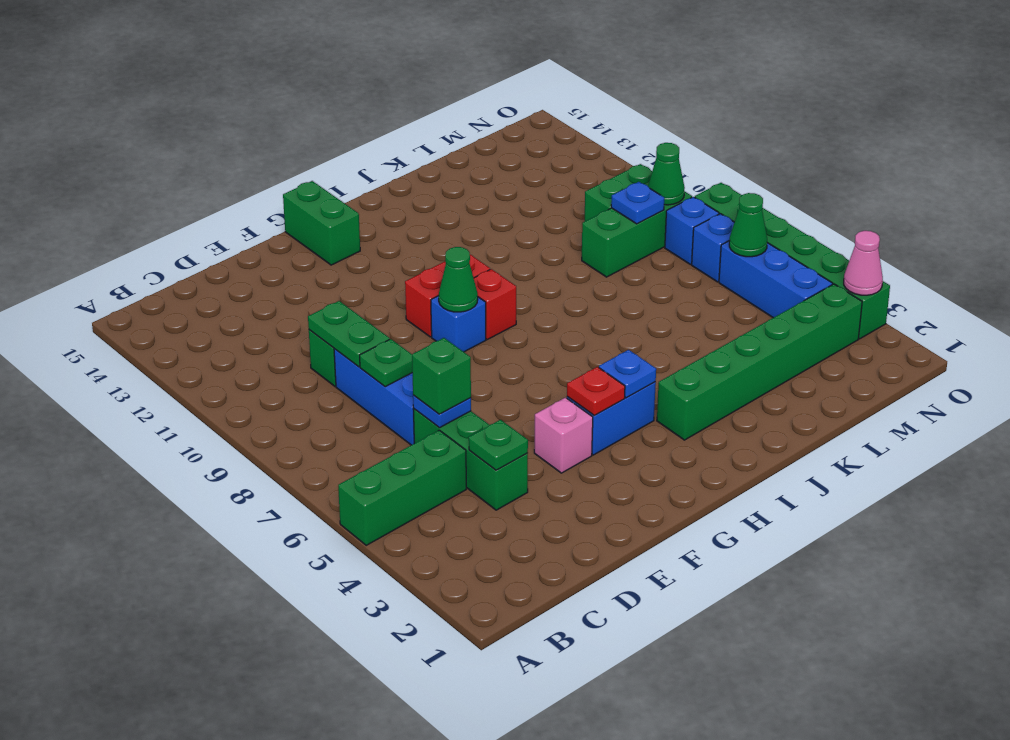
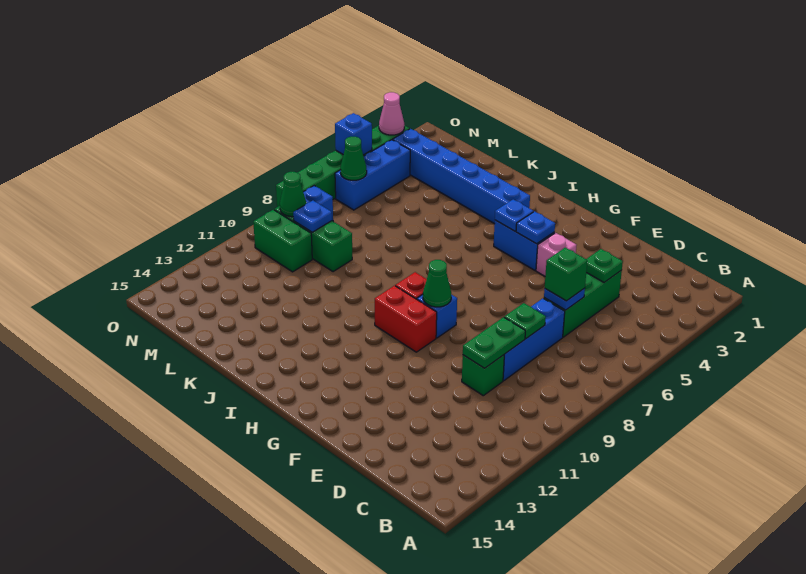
green 1x3 brick [338,430,466,545] -> none
red 1x1 plate [567,367,625,416] -> blue 1x1 plate [516,211,555,244]
green 1x2 brick [283,181,360,265] -> none
green 1x6 brick [657,284,862,440] -> blue 1x6 brick [393,129,530,224]
blue 1x1 brick [692,214,734,282] -> blue 1x1 brick moved to [335,113,372,155]

